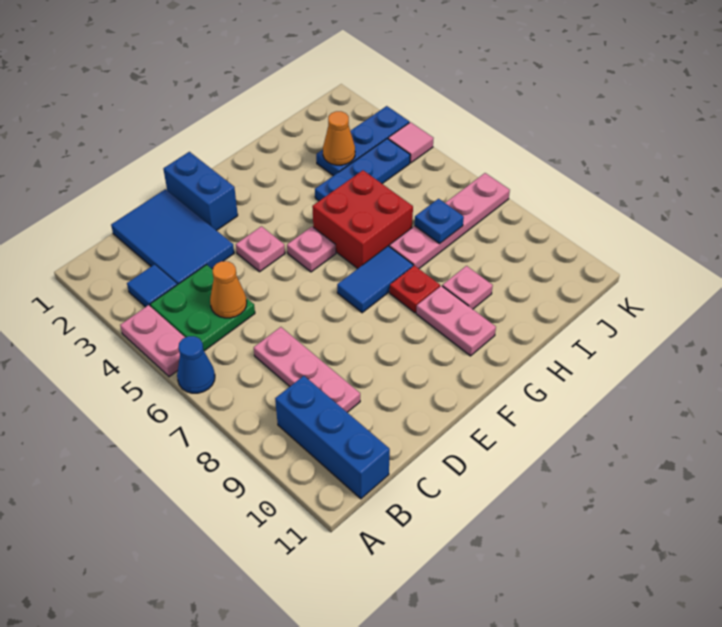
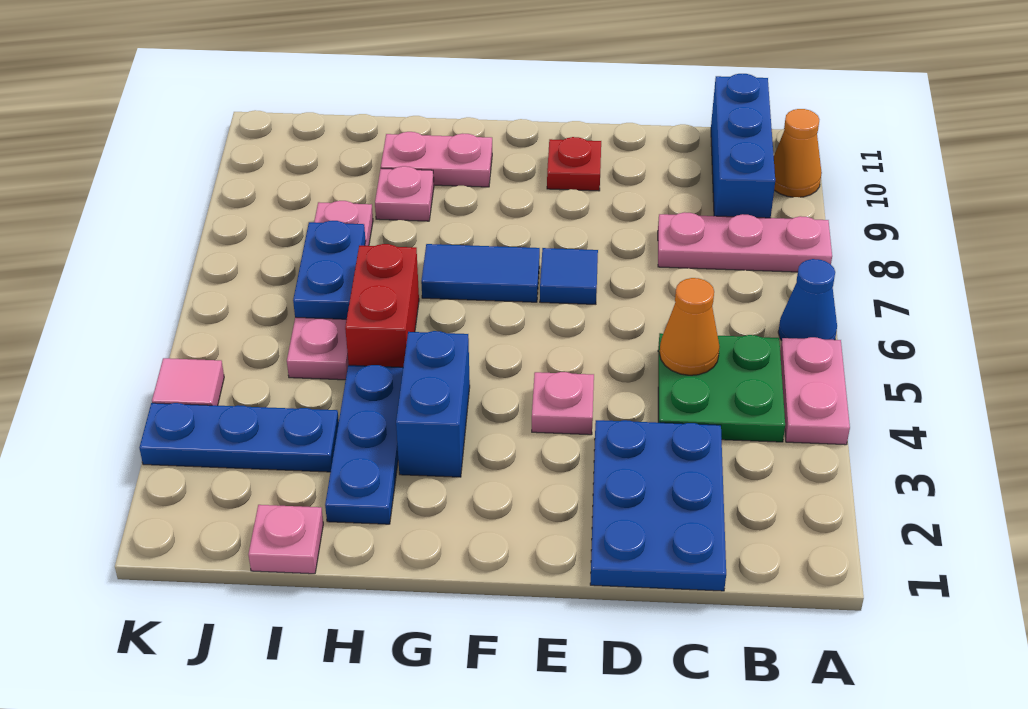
blue 1x1 tile [127,264,177,307] -> blue 1x1 tile moved to [540,248,598,304]
blue 2x3 tile [111,189,234,285] -> blue 2x3 plate [590,420,726,591]
pink 1x3 plate [254,327,360,412] -> pink 1x3 plate turned to [658,212,832,272]
blue 1x2 brick [163,152,238,231] -> blue 1x2 brick moved to [396,331,470,477]
pink 1x1 plate [287,227,336,272] -> pink 1x1 plate moved to [248,505,323,574]
red 2x2 brick [312,170,413,269] -> red 1x2 brick [345,244,419,367]
red 1x1 plate [390,265,440,313] -> red 1x1 plate moved to [547,137,601,191]
pink 1x2 plate [416,286,496,356] -> pink 1x2 plate turned to [381,132,492,187]
blue 1x3 plate [315,139,410,201] -> blue 1x3 plate turned to [325,365,403,524]
pink 1x4 plate [389,173,510,268] -> pink 1x4 plate turned to [287,201,373,380]
orange 1x1 cone [323,111,355,165] -> orange 1x1 cone moved to [774,109,822,197]
blue 1x1 plate [415,199,464,244] -> blue 1x2 plate [293,221,366,319]

